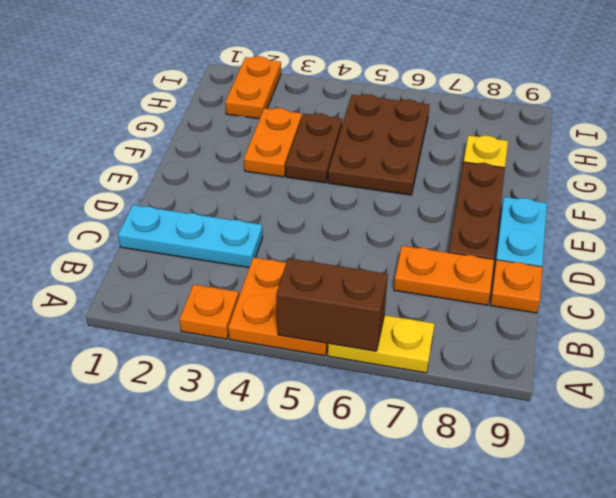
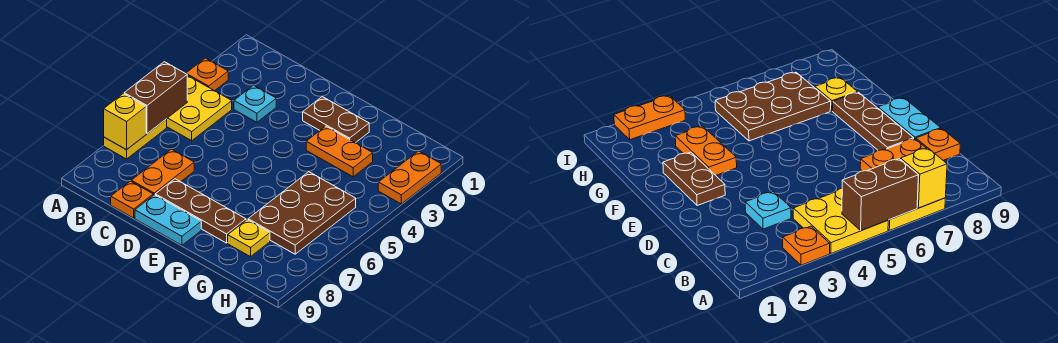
orange 2x2 plate [228,257,328,356] -> yellow 2x2 plate [167,76,232,141]
none -> yellow 1x1 brick [104,94,146,150]
cyan 1x3 plate [118,205,263,268] -> cyan 1x1 plate [234,85,276,122]
brown 1x2 plate [286,113,342,183] -> brown 1x2 plate moved to [303,97,369,143]
brown 2x3 plate [328,94,429,195] -> brown 2x3 plate turned to [248,172,356,254]
orange 1x2 plate [225,56,281,119] -> orange 1x2 plate turned to [378,151,441,204]

